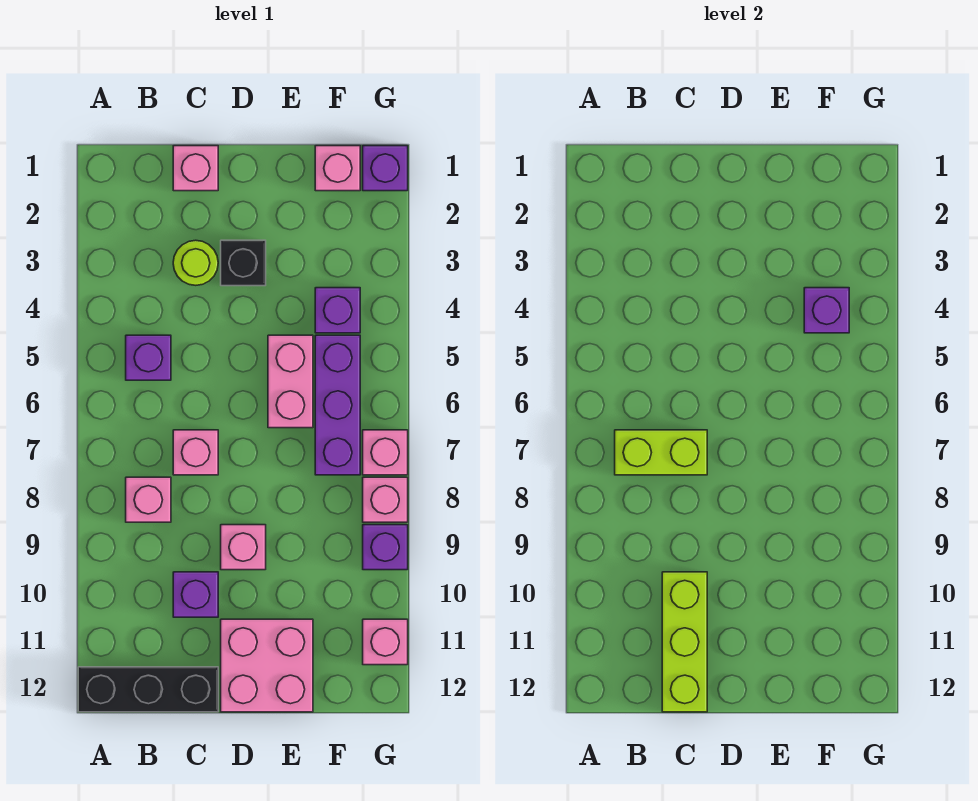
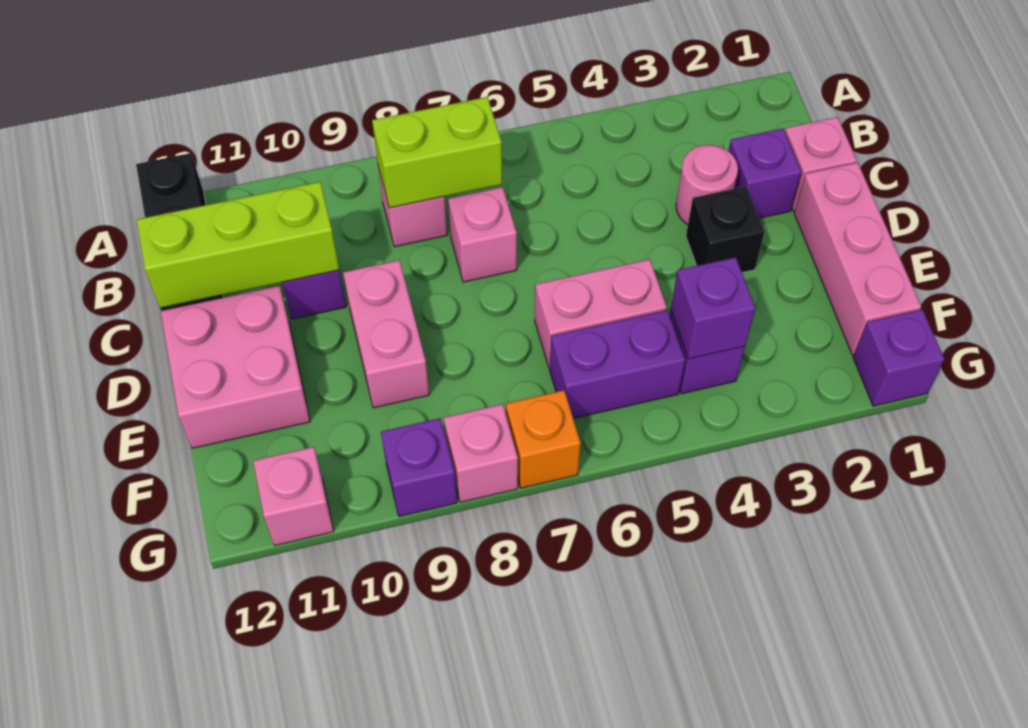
purple 1x1 brick [126,335,171,380] -> purple 1x1 brick moved to [729,129,801,218]
lime 1x2 brick [615,430,707,475] -> lime 1x2 brick turned to [372,97,502,208]
lime 1x1 round brick [173,240,218,285] -> pink 1x1 round brick [676,145,738,225]
pink 1x1 brick [221,525,266,570] -> pink 1x2 brick [343,260,429,408]
pink 1x1 brick [315,146,360,191] -> pink 1x3 brick [794,163,921,355]
purple 1x3 brick [315,335,360,475] -> purple 1x2 brick [550,310,685,418]
pink 1x1 brick [363,430,408,475] -> orange 1x1 brick [506,390,581,488]

